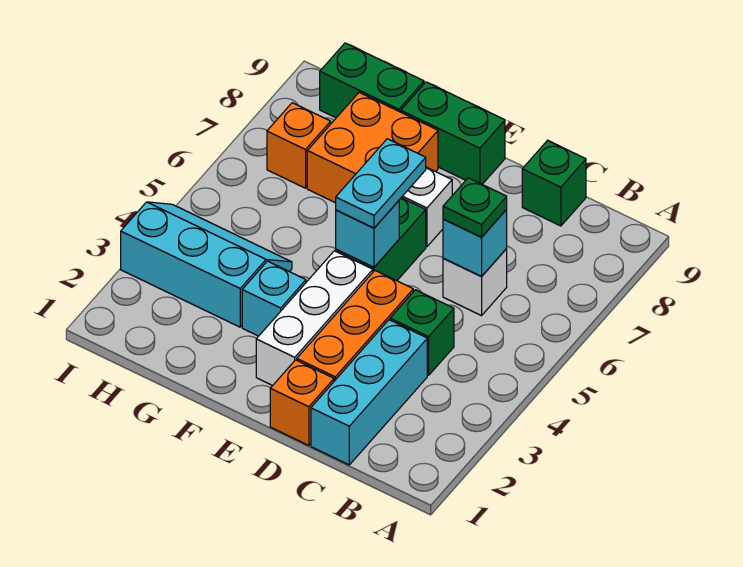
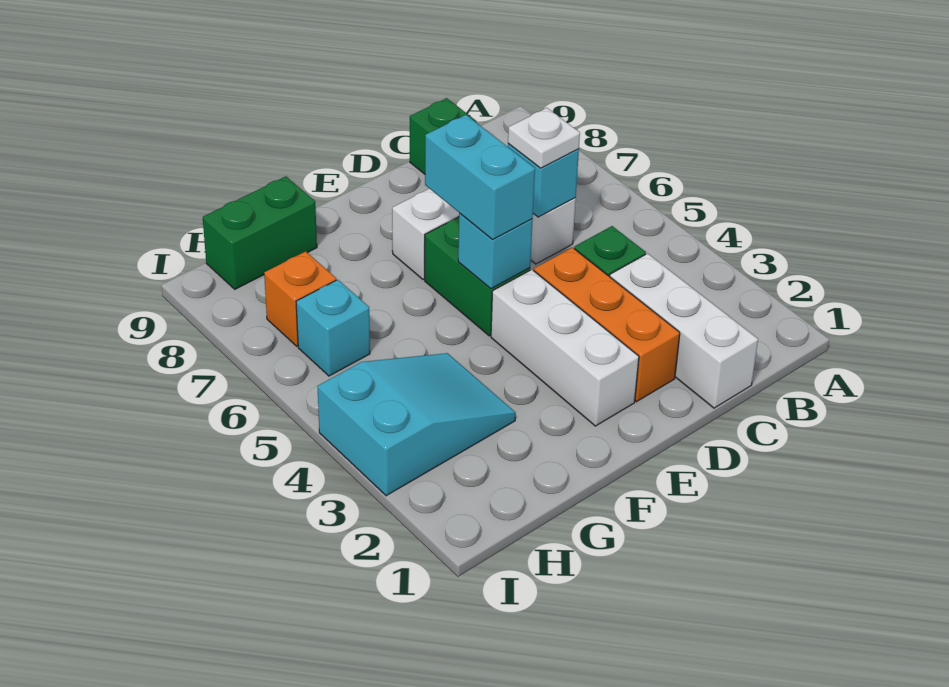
cyan 1x3 brick [311,320,427,465] -> white 1x3 brick [610,253,758,408]
green 1x1 plate [443,178,507,237] -> white 1x1 plate [508,108,580,168]
orange 1x1 brick [270,360,334,445] -> none
cyan 1x2 plate [336,139,426,228] -> cyan 1x2 brick [425,115,535,240]
green 1x2 brick [401,82,505,184] -> none
cyan 1x1 brick [242,261,306,336] -> cyan 1x1 brick moved to [296,280,370,376]
orange 2x2 brick [307,92,438,203] -> none
cyan 2x3 slope [121,202,292,327] -> cyan 2x3 slope turned to [318,353,516,496]

